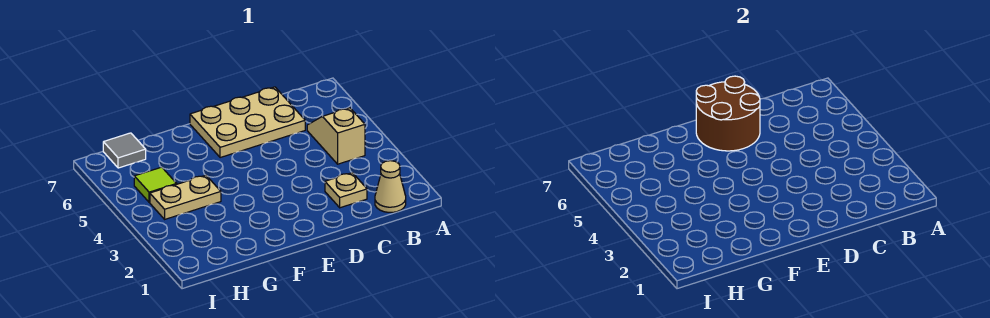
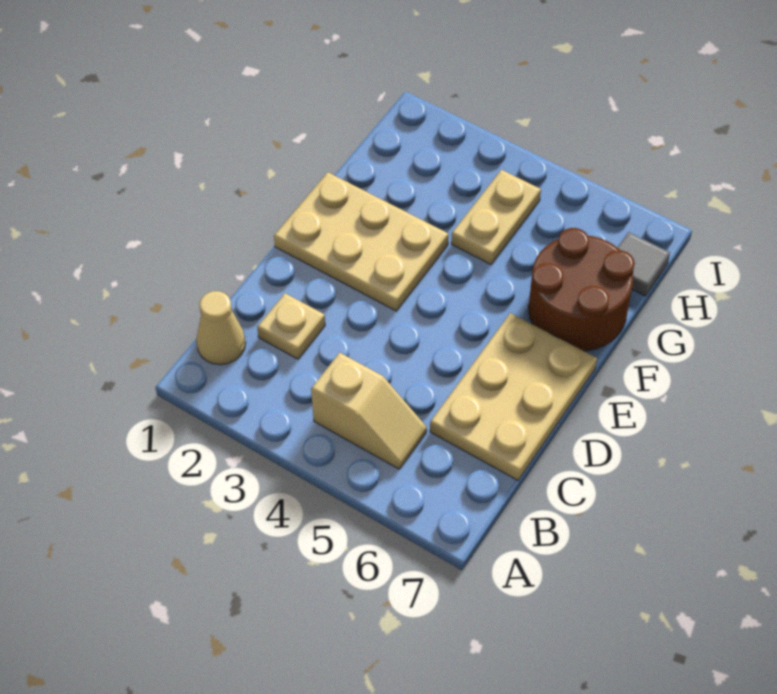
brown 2x2 round brick [696,76,760,151] -> brown 2x2 round brick moved to [529,228,635,351]
none -> tan 2x3 plate [274,172,448,311]
lime 1x1 tile [134,167,177,202] -> none

